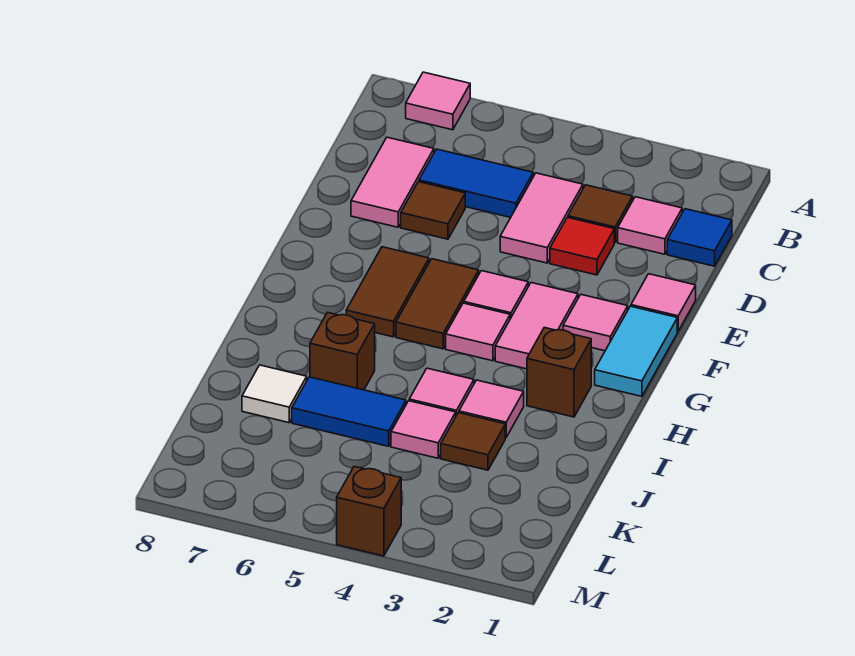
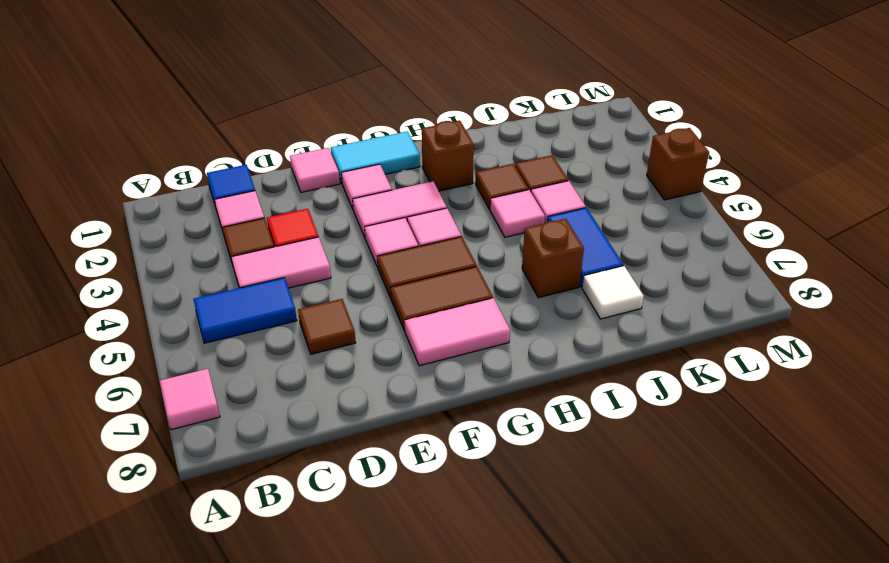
blue 1x2 tile [419,149,533,217] -> blue 1x2 tile turned to [193,278,297,343]
pink 1x2 tile [351,137,434,227] -> pink 1x2 tile moved to [405,298,510,366]
pink 1x1 tile [459,380,524,438] -> brown 1x1 tile [475,164,528,210]

